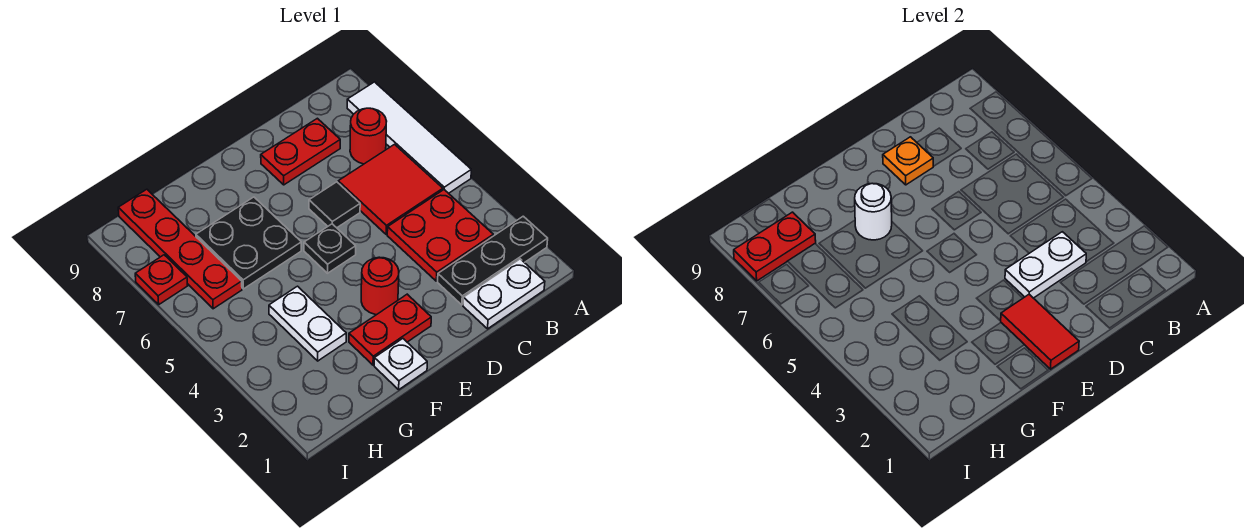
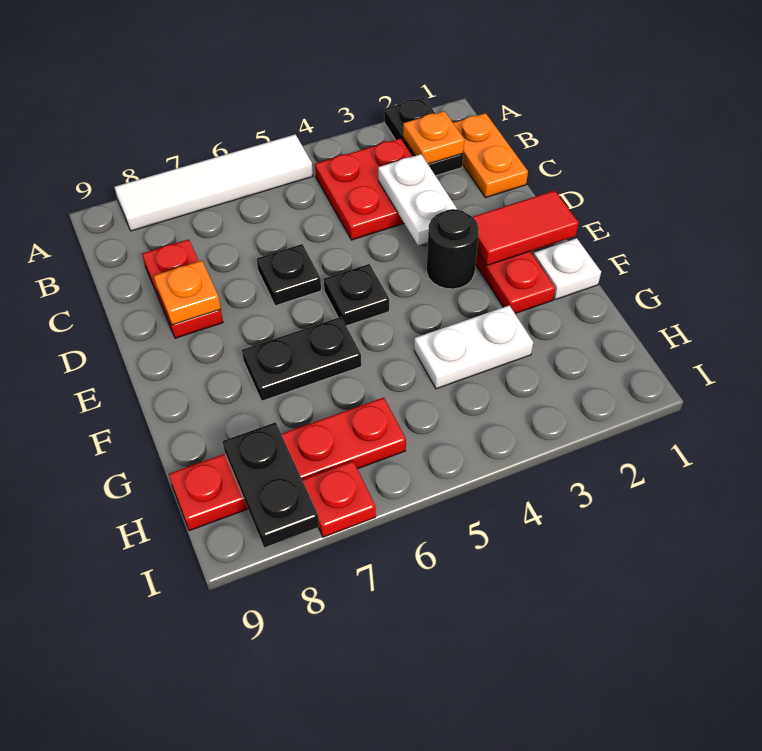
black 1x3 plate [438,216,548,305] -> black 1x2 plate [384,97,463,176]
white 1x2 plate [463,259,545,329] -> orange 1x2 plate [453,113,528,198]
none -> orange 1x1 plate [403,111,464,164]
red 2x2 tile [338,144,443,234] -> none
red 1x1 round brick [350,108,387,164] -> none
black 1x1 tile [309,182,360,228] -> black 1x1 plate [257,244,321,306]
red 1x1 round brick [361,257,399,315] -> black 1x1 round brick [427,209,479,289]
black 2x2 plate [196,197,301,289] -> black 1x2 plate [242,317,361,401]
white 1x1 round brick [855,184,892,240] -> none
red 1x2 plate [734,212,816,281] -> black 1x2 plate [223,422,319,548]

